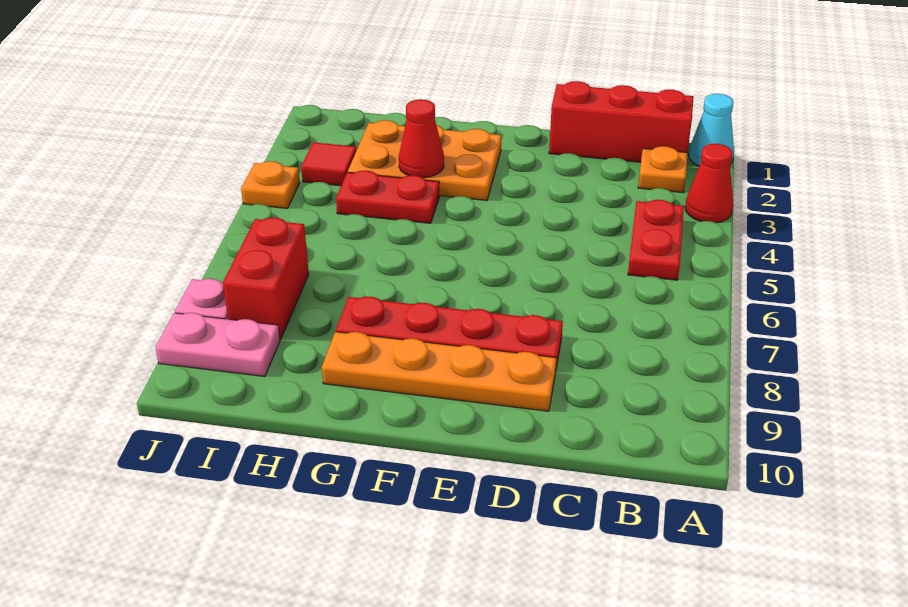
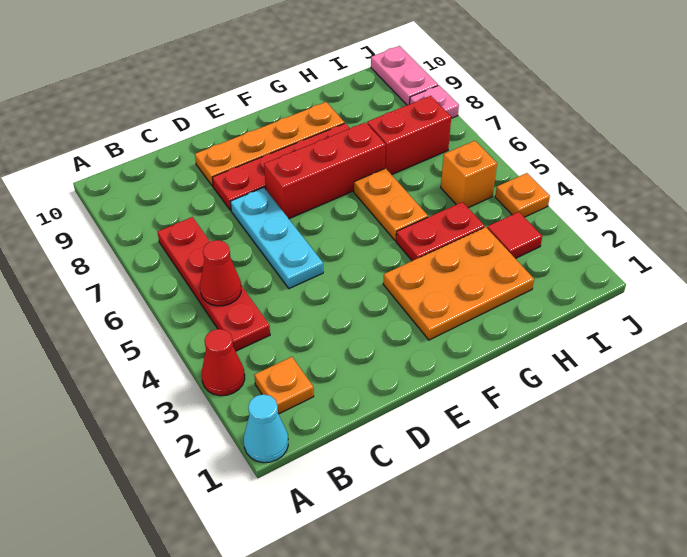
red 1x3 brick [549,81,694,162] -> red 1x3 brick moved to [264,122,386,219]
red 1x2 plate [628,200,684,280] -> red 1x4 plate [158,217,270,351]
none -> cyan 1x3 plate [230,187,323,289]
red 1x1 cone [399,99,444,178] -> red 1x1 cone moved to [200,240,241,306]
none -> orange 1x2 plate [354,168,428,241]
none -> orange 1x1 brick [441,141,497,208]
red 1x2 brick [223,218,309,340] -> red 1x2 brick turned to [367,96,451,175]
pink 1x2 plate [155,313,280,377] -> pink 1x2 plate turned to [371,46,438,105]

